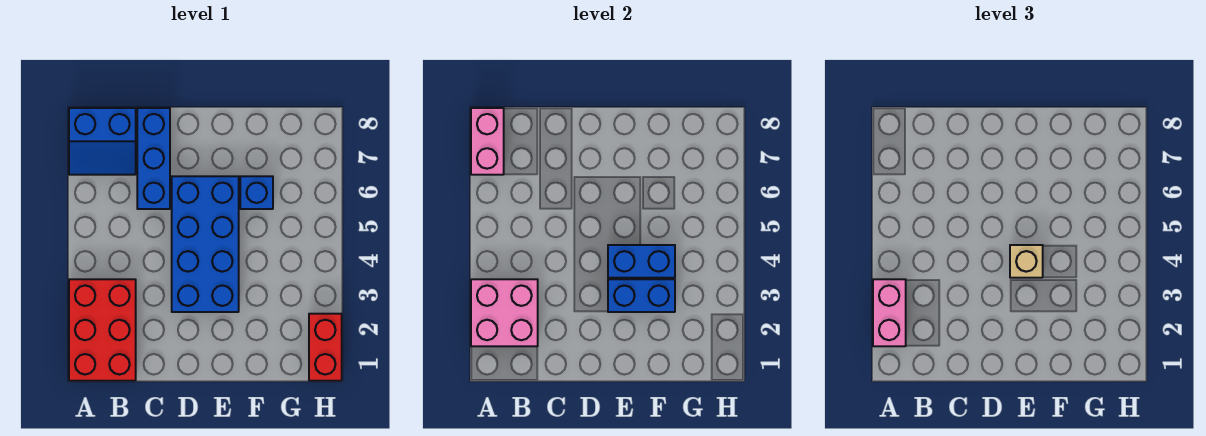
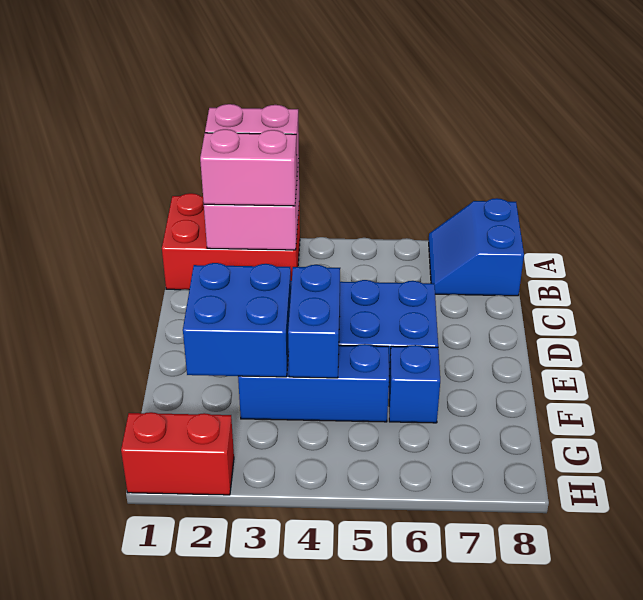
pink 1x2 brick [471,108,504,175] -> pink 1x2 brick moved to [200,129,297,206]
blue 1x3 brick [137,108,170,209] -> blue 1x3 brick moved to [238,344,389,422]
blue 1x2 brick [608,279,675,312] -> blue 2x2 brick [183,263,291,377]
tan 1x1 brick [1010,245,1043,278] -> none

